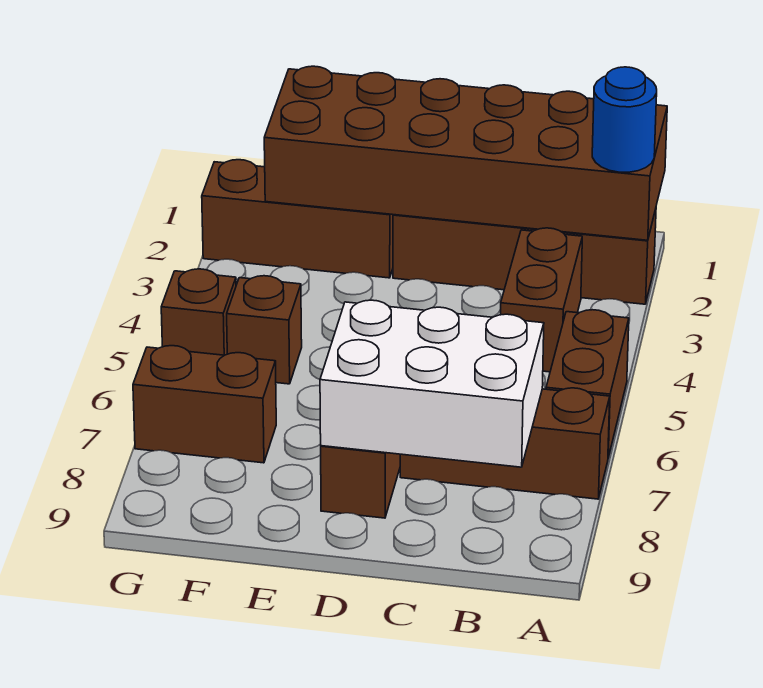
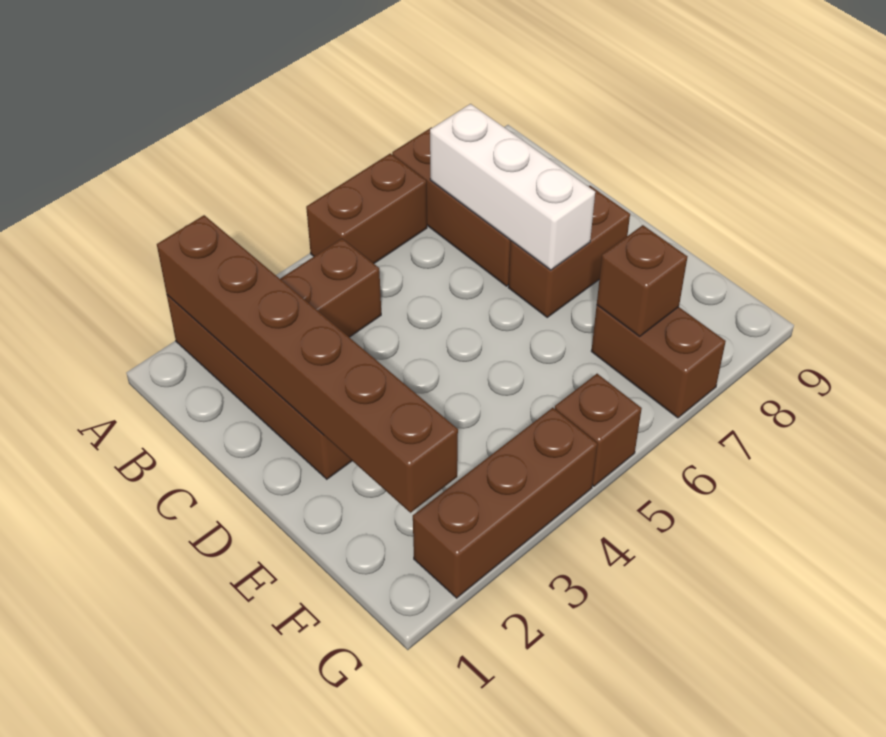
brown 2x6 brick [264,66,667,240] -> brown 1x6 brick [157,215,458,513]
blue 1x1 round brick [592,67,657,172] -> none
white 2x3 brick [320,300,544,467] -> white 1x3 brick [430,104,595,270]
brown 1x3 brick [202,160,393,278] -> brown 1x3 brick turned to [413,408,597,598]
brown 1x1 brick [227,276,302,384] -> brown 1x1 brick moved to [597,225,687,336]

